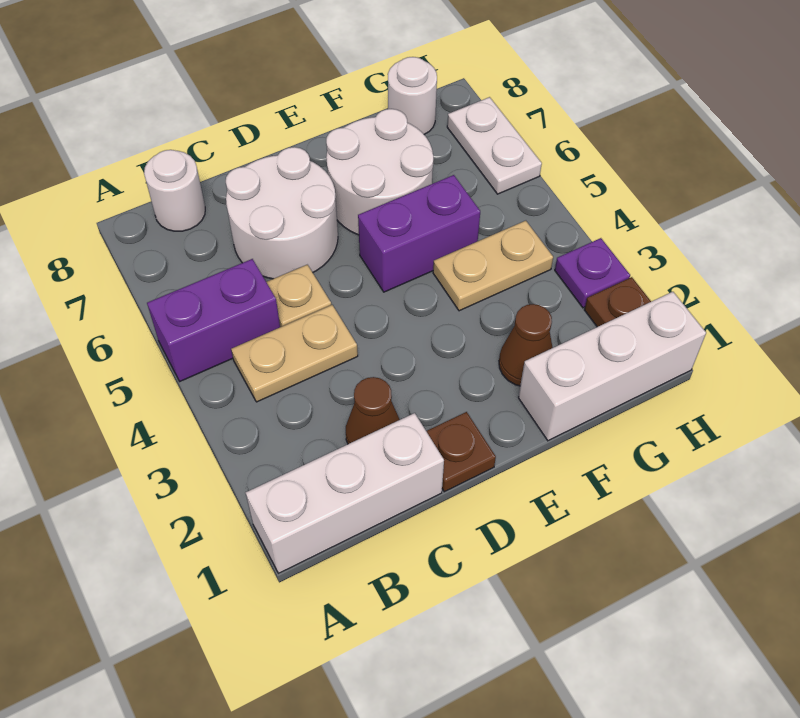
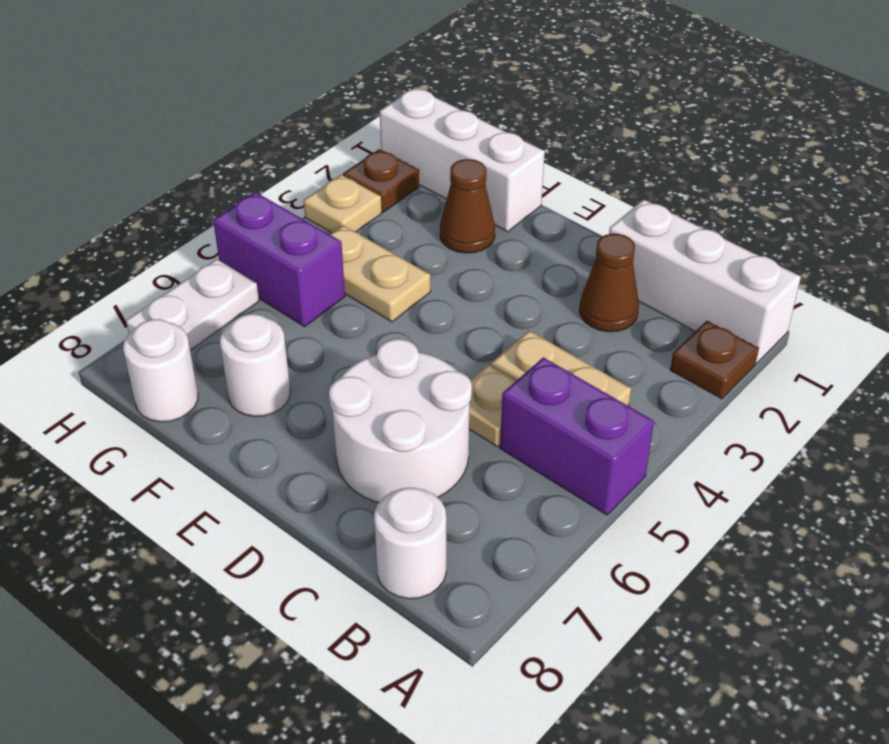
brown 1x1 plate [426,412,496,492] -> brown 1x1 plate moved to [670,321,759,399]
purple 1x2 brick [358,175,480,292] -> purple 1x2 brick moved to [213,192,345,327]
white 2x2 round brick [326,109,433,235] -> white 1x1 round brick [220,314,290,416]
purple 1x1 plate [555,238,630,308] -> tan 1x1 plate [303,175,382,233]

